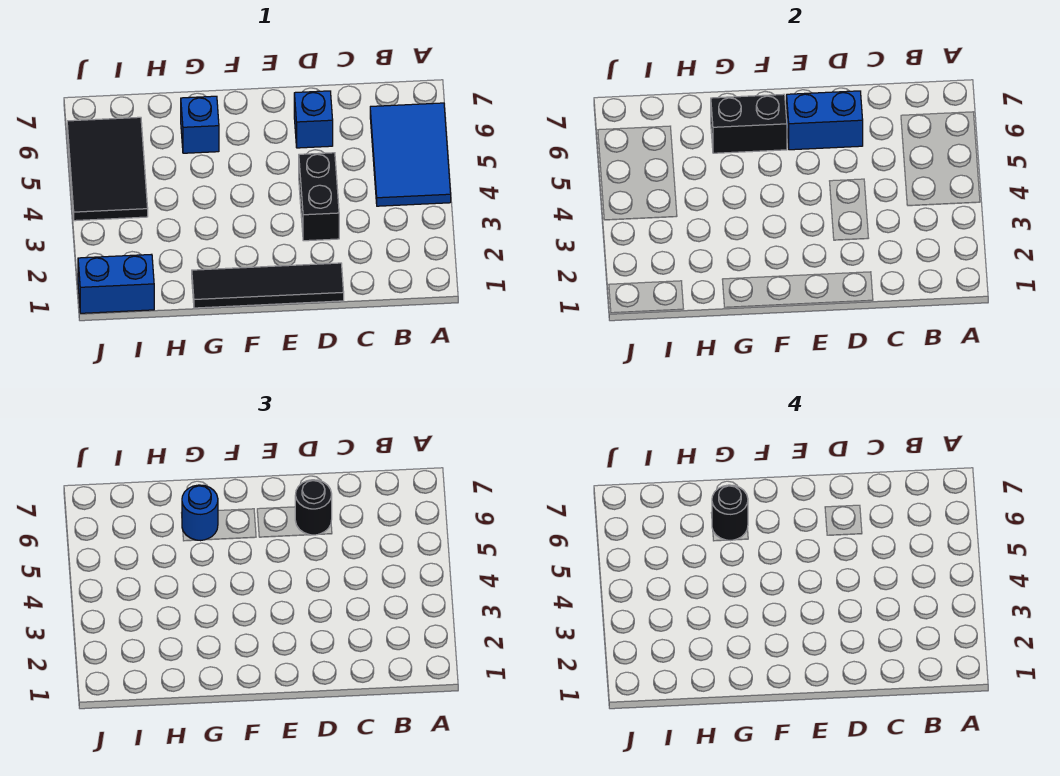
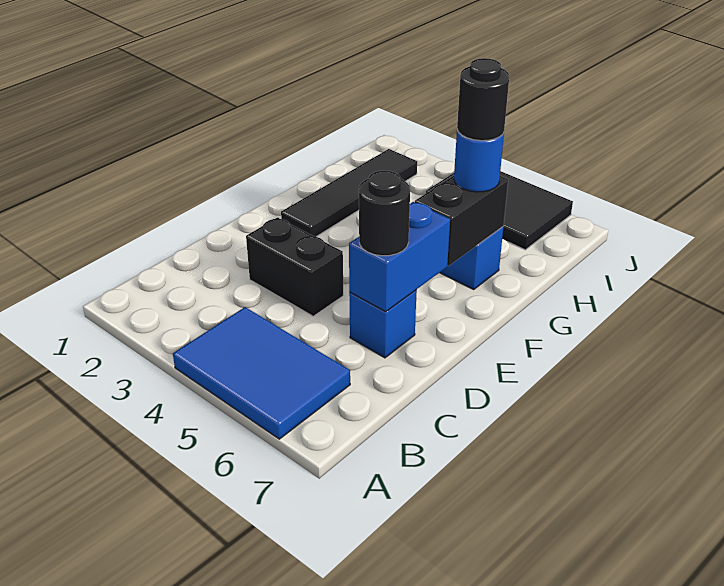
black 1x4 tile [192,263,344,308] -> black 1x4 tile moved to [281,149,417,237]
blue 1x2 brick [78,254,154,313] -> none

